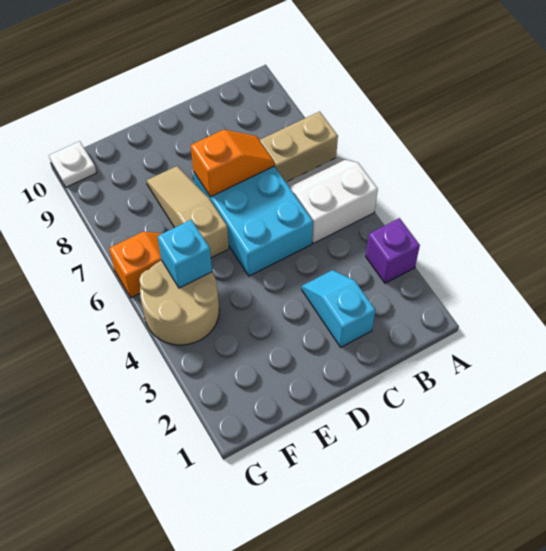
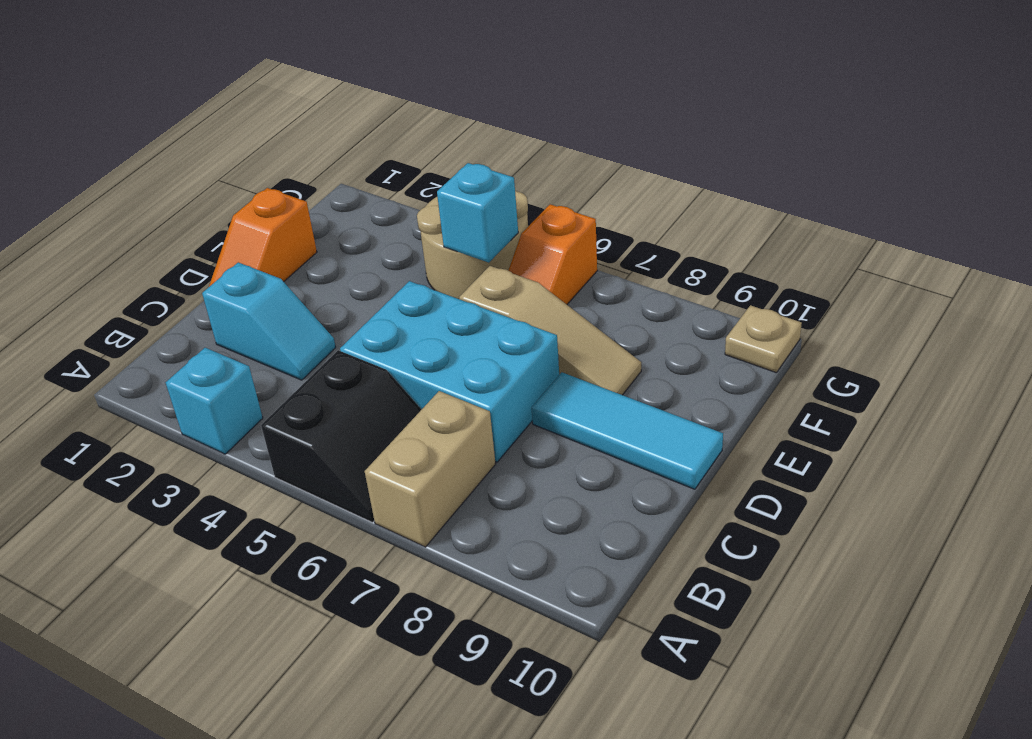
purple 1x1 brick [366,218,420,283] -> cyan 1x1 brick [166,348,263,454]
white 2x2 slope [286,157,378,243] -> black 2x2 slope [261,350,422,522]
orange 1x2 slope [191,130,275,197] -> orange 1x2 slope moved to [209,188,317,287]
none -> cyan 1x3 tile [531,372,723,489]
white 1x1 plate [49,141,96,187] -> tan 1x1 plate [725,305,802,373]

